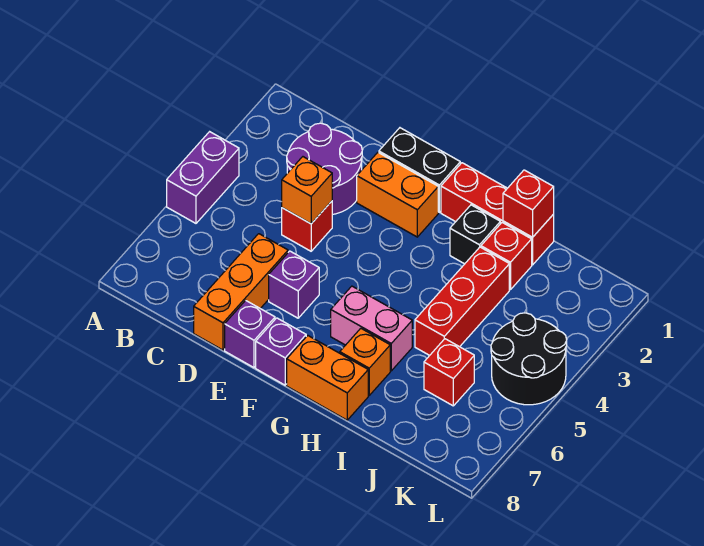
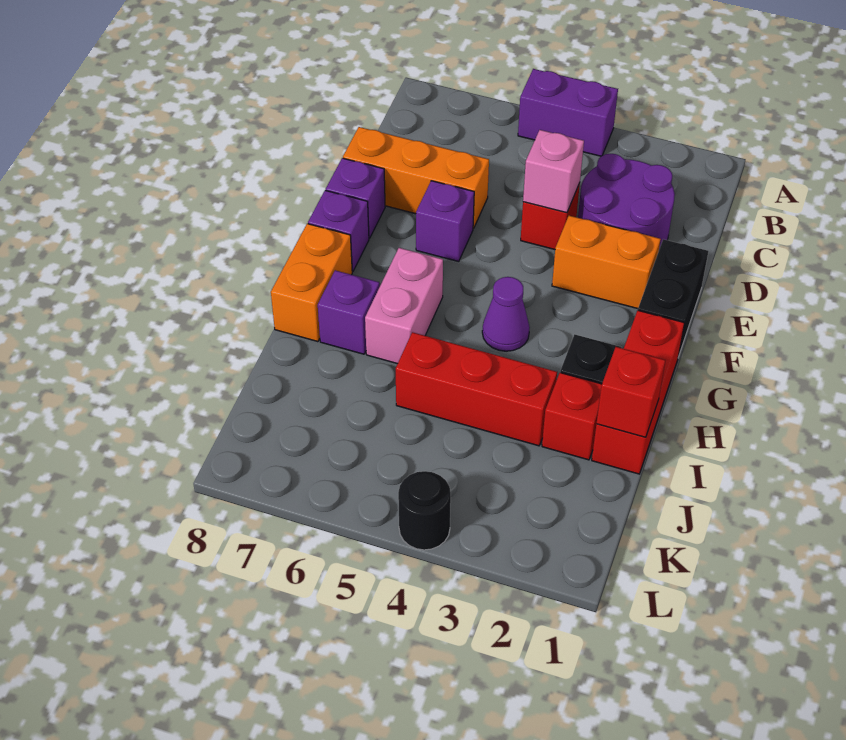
orange 1x1 brick [282,157,332,224] -> pink 1x1 brick [523,130,584,213]
orange 1x2 brick [357,153,438,237] -> orange 1x2 brick turned to [552,216,661,309]
none -> purple 1x1 cone [482,277,530,351]
orange 1x1 brick [340,328,390,395] -> purple 1x1 brick [318,270,380,354]
red 1x1 brick [424,339,474,406] -> none
black 2x2 round brick [491,313,567,405] -> black 1x1 round brick [398,471,451,550]

